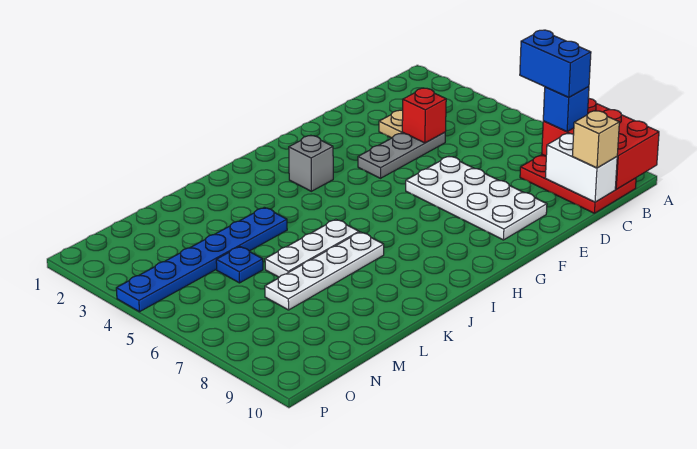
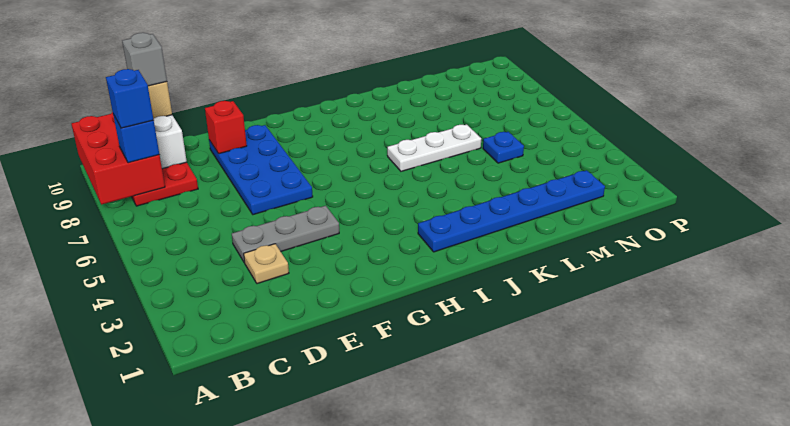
blue 1x2 brick [520,30,591,97] -> blue 1x1 brick [106,69,154,128]
red 1x1 brick [402,88,446,143] -> red 1x1 brick moved to [205,101,247,154]
white 2x4 plate [406,157,547,240] -> blue 2x4 plate [209,125,313,215]
grey 1x1 brick [289,136,333,191] -> grey 1x1 brick moved to [122,33,167,86]
white 1x4 plate [265,232,384,310] -> none
blue 1x6 plate [116,207,287,312] -> blue 1x6 plate moved to [418,170,605,252]

